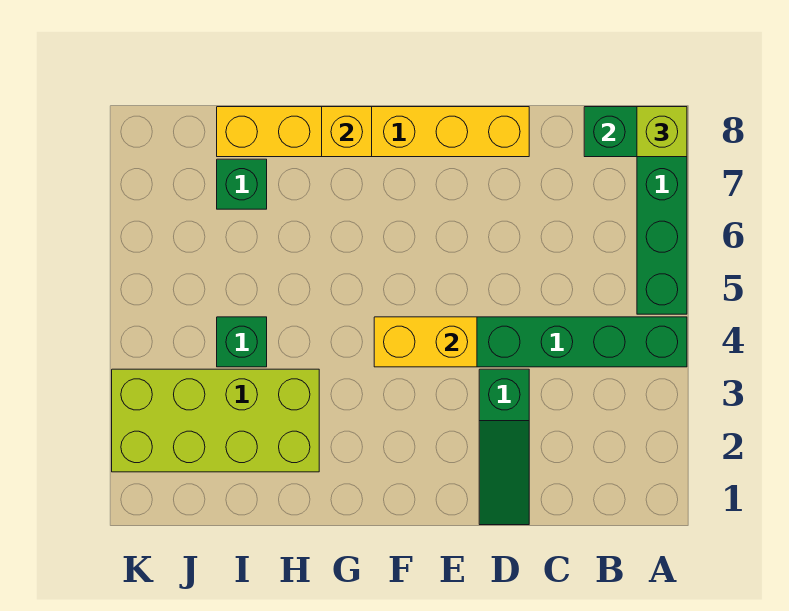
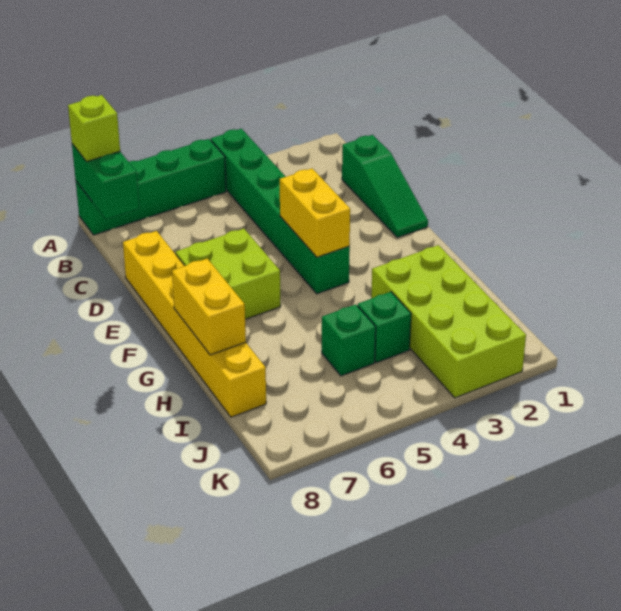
green 1x3 slope [479,369,529,525] -> green 1x3 slope turned to [342,135,428,238]
none -> lime 2x2 brick [175,229,281,319]
yellow 1x1 brick [322,107,372,157] -> yellow 1x2 brick [172,259,246,355]
green 1x1 brick [217,159,267,209] -> green 1x1 brick moved to [322,304,376,376]

